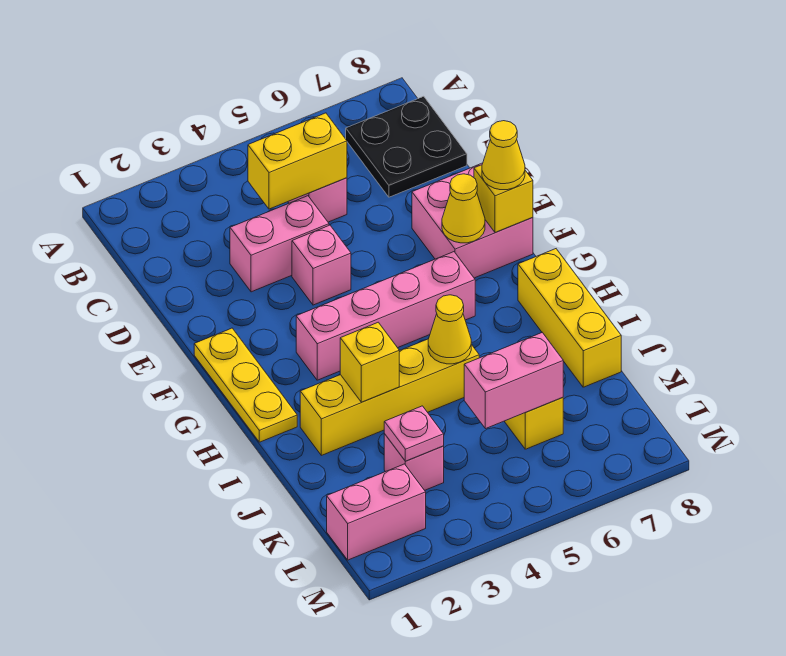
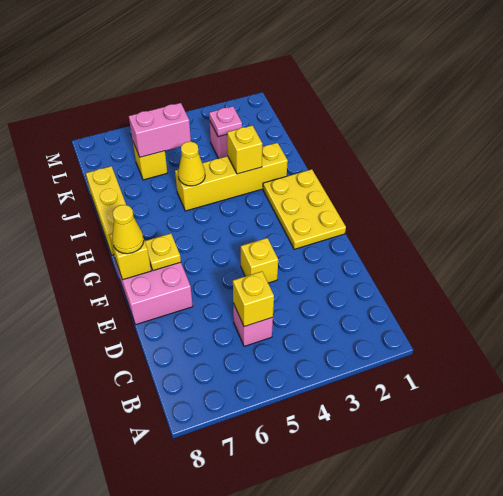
black 2x2 plate [346,96,467,197] -> none
yellow 1x2 brick [248,113,347,209] -> yellow 1x1 brick [233,271,274,327]
pink 1x2 brick [230,196,329,292] -> none
pink 1x1 brick [292,225,351,305] -> yellow 1x1 brick [241,238,278,283]
yellow 1x3 plate [194,328,297,442] -> yellow 2x3 plate [263,169,346,249]
yellow 1x1 cone [442,174,485,243] -> yellow 1x1 plate [145,234,181,271]
pink 1x4 brick [296,252,475,380] -> none
pink 1x2 brick [327,464,426,560] -> none

